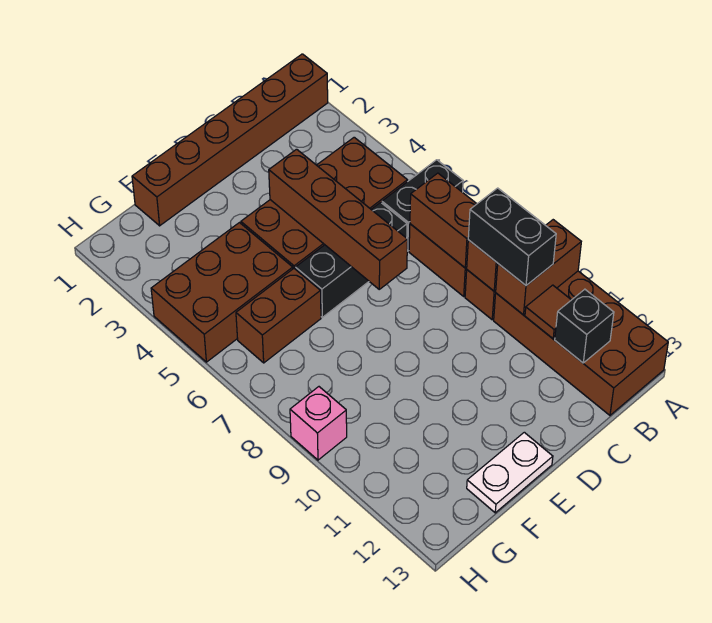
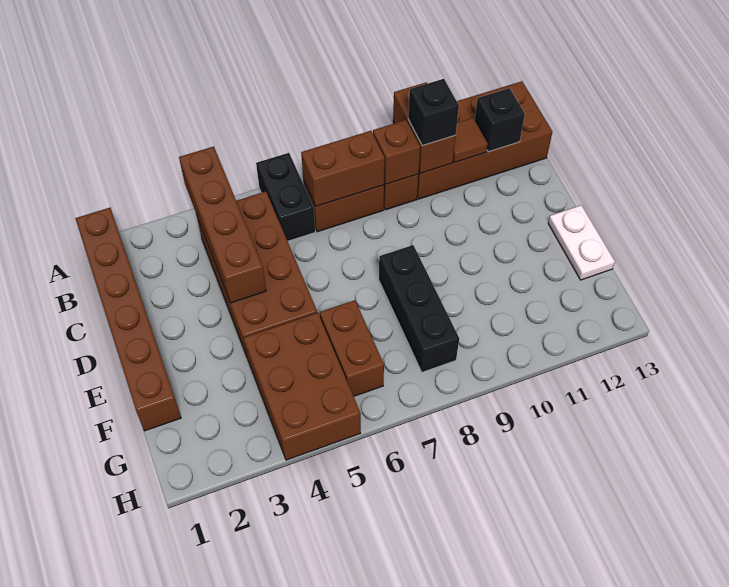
black 1x2 brick [468,188,556,285] -> black 1x1 brick [408,79,459,145]
black 1x3 brick [295,202,407,317] -> black 1x3 brick moved to [379,245,459,372]
brown 1x4 brick [269,149,408,289] -> brown 1x4 brick turned to [179,146,266,303]
pink 1x1 brick [290,387,347,460] -> none

